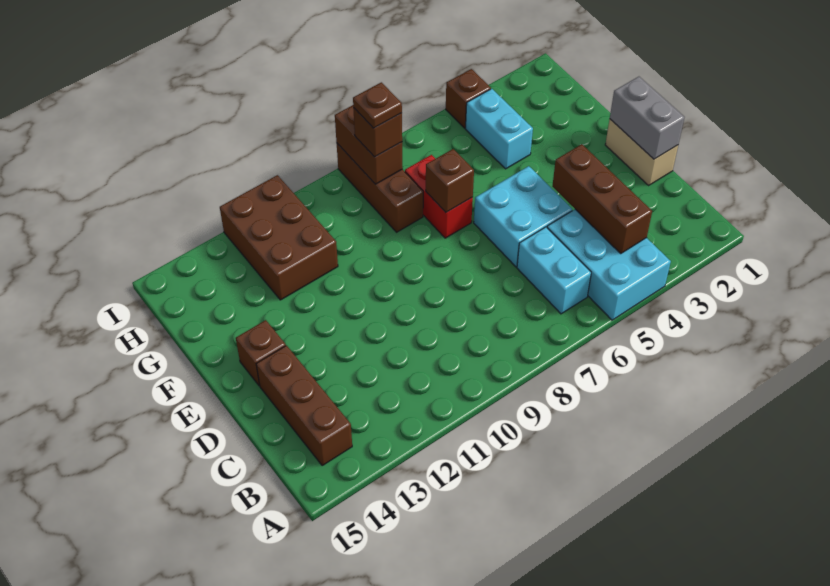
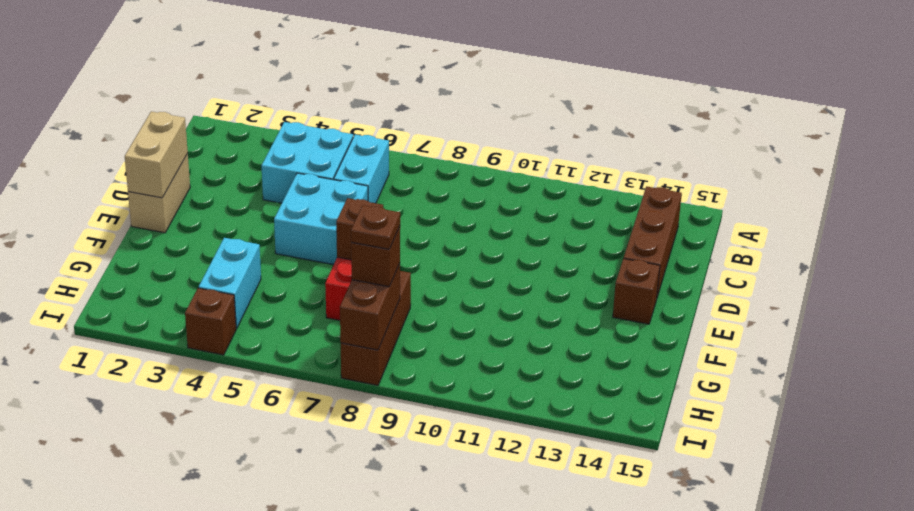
cyan 2x3 brick [547,209,671,320] -> cyan 2x2 brick [261,122,353,203]
brown 1x3 brick [552,144,652,253] -> none
grey 1x2 brick [610,77,685,159] -> tan 1x2 brick [125,112,188,198]
brown 2x3 brick [220,175,338,300] -> none

